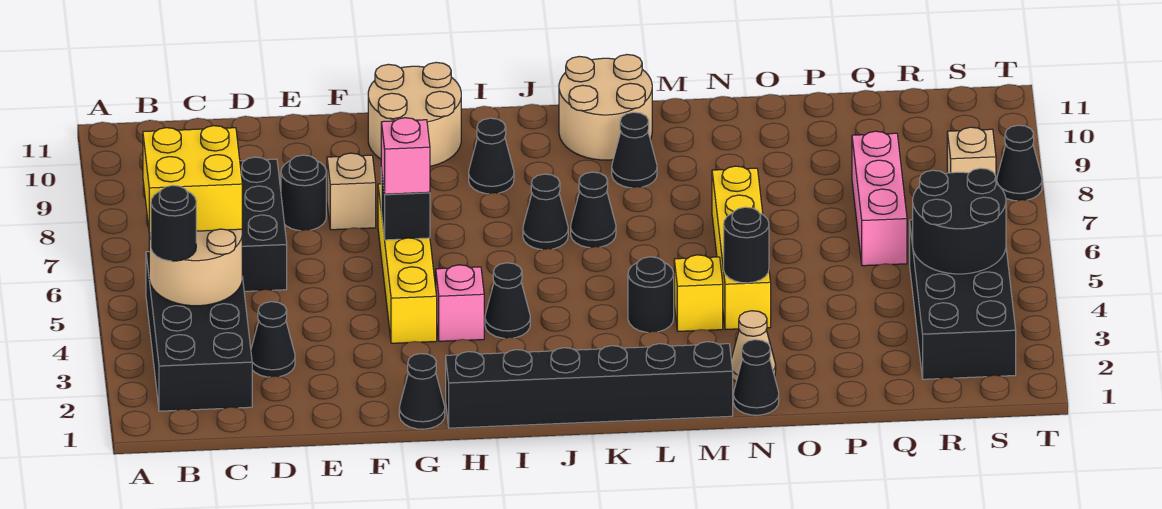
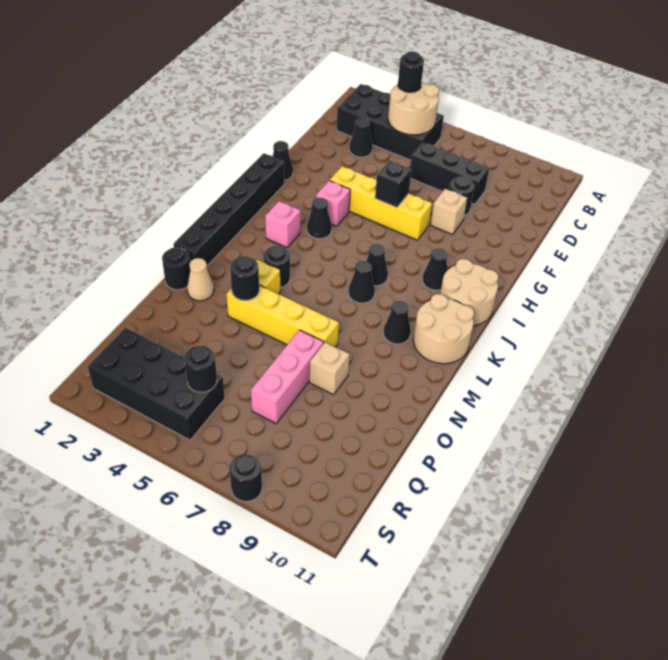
yellow 2x2 brick [143,126,242,233] -> none
pink 1x1 brick [381,118,430,194] -> pink 1x1 brick moved to [265,201,301,248]
tan 2x2 round brick [368,62,461,166] -> tan 2x2 round brick moved to [440,259,498,326]
black 1x1 cone [733,340,779,415] -> black 1x1 round brick [162,247,190,290]
pink 1x3 brick [852,131,907,266] -> pink 1x3 brick turned to [251,330,324,423]
black 2x2 round brick [913,168,1006,274] -> black 1x1 round brick [184,346,217,392]
tan 1x1 brick [947,127,996,176] -> tan 1x1 brick moved to [310,342,350,395]
black 1x1 cone [997,125,1042,201] -> black 1x1 round brick [229,454,262,502]

